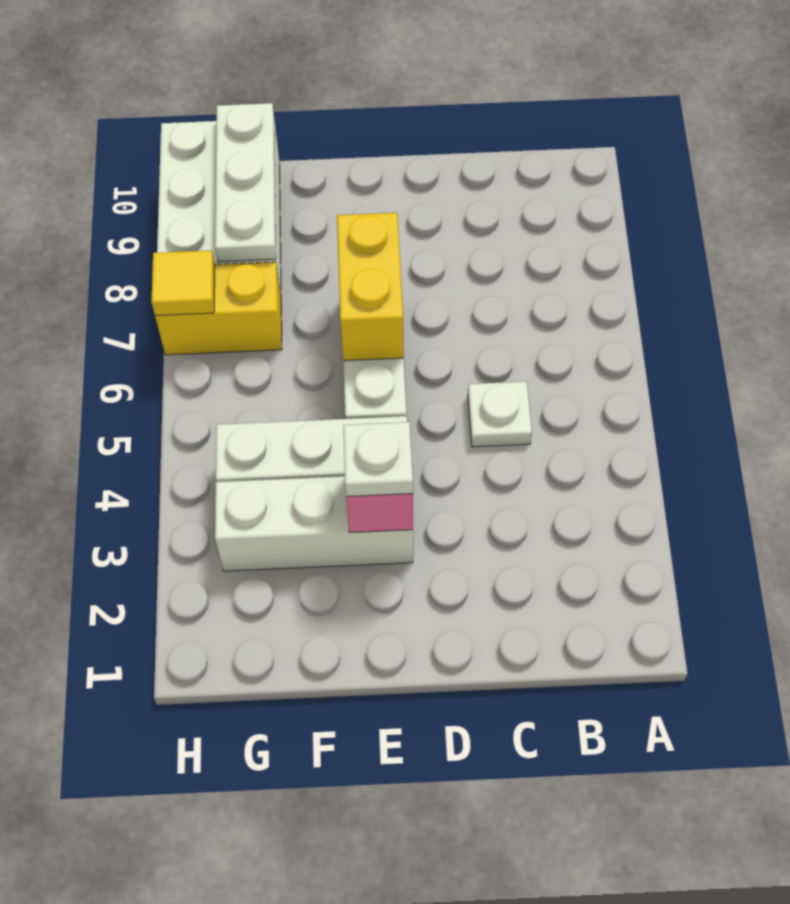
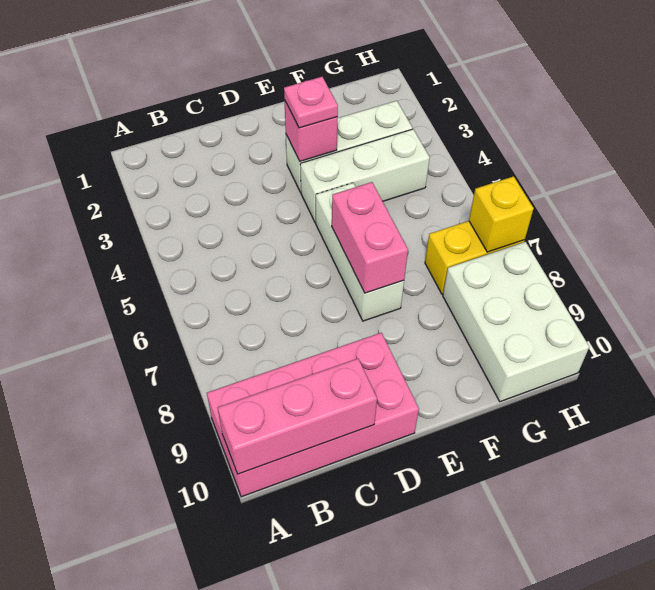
none -> pink 2x4 brick [207,333,419,497]
none -> pink 1x3 brick [218,359,377,474]
white 1x1 plate [468,381,532,447] -> none
white 1x1 plate [343,422,413,497] -> pink 1x1 plate [284,77,338,128]
yellow 1x2 brick [337,213,404,361] -> pink 1x2 brick [332,182,408,293]
white 1x3 plate [215,103,276,262] -> none
yellow 1x1 tile [151,250,215,316] -> yellow 1x1 brick [469,176,534,252]

